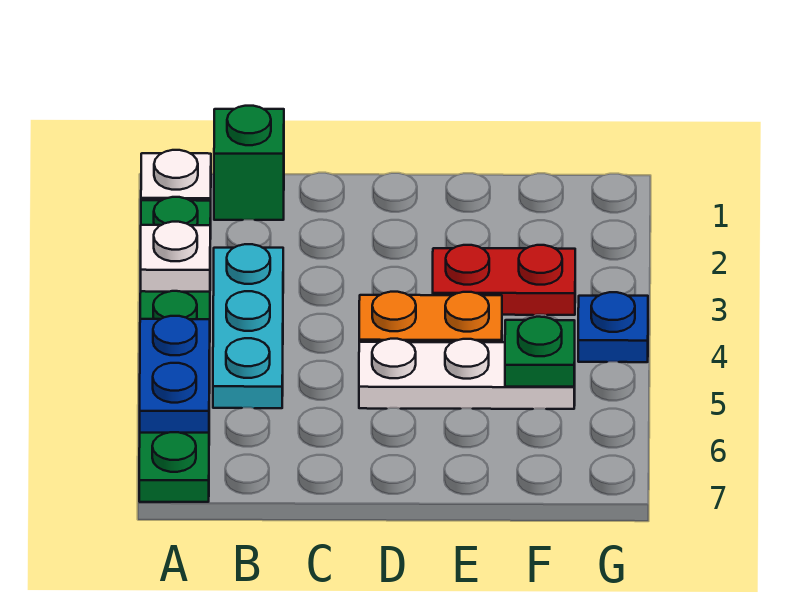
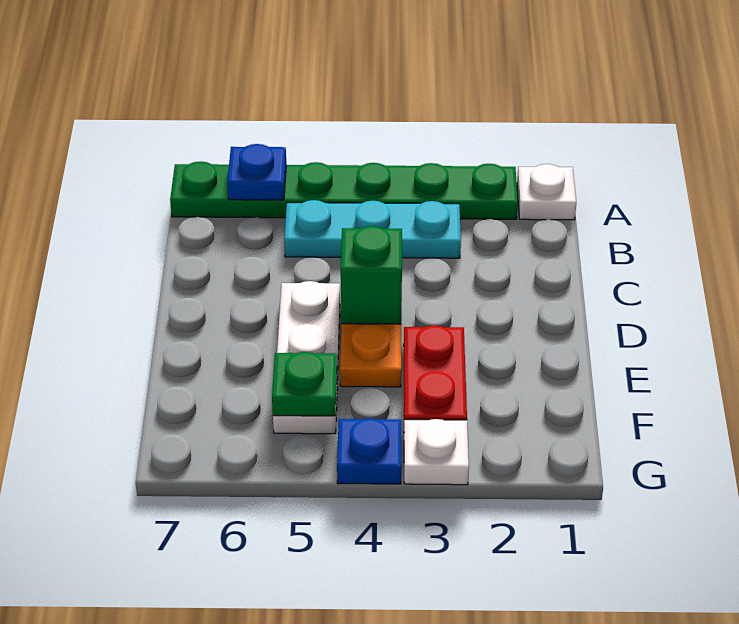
white 1x1 plate [141,222,210,292] -> white 1x1 plate moved to [404,419,469,485]
blue 1x2 plate [140,316,210,433] -> blue 1x1 plate [227,144,286,200]
green 1x1 brick [214,106,284,220] -> green 1x1 brick moved to [341,226,402,324]

